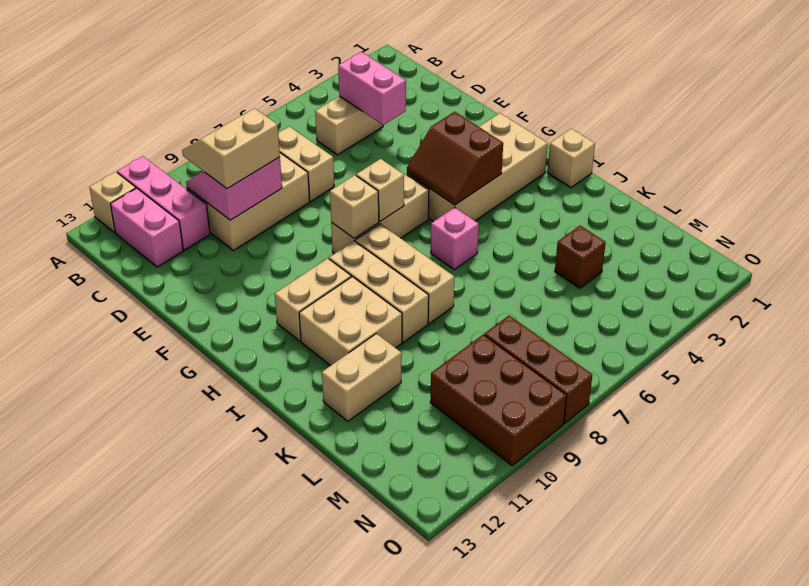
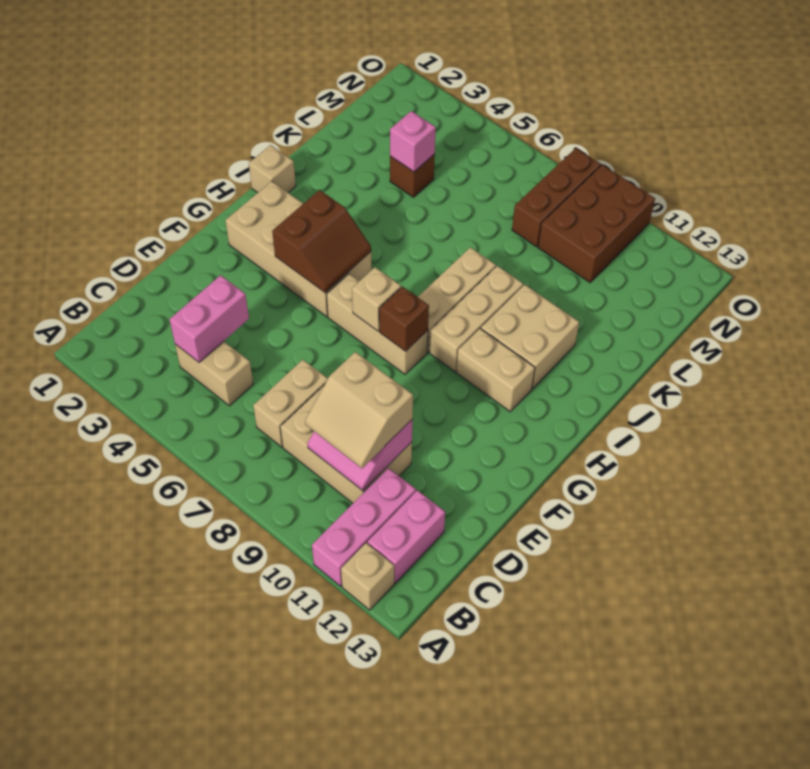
tan 1x1 brick [330,175,379,238] -> brown 1x1 brick [379,287,429,351]
pink 1x1 brick [431,207,479,270] -> pink 1x1 brick moved to [390,111,436,172]
tan 1x2 brick [322,334,401,421] -> none

